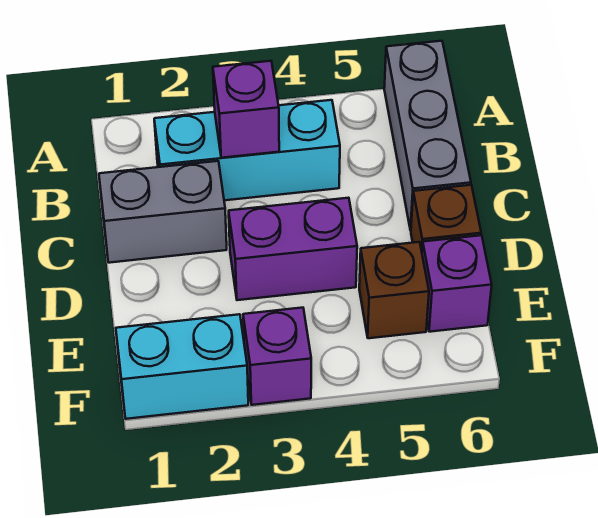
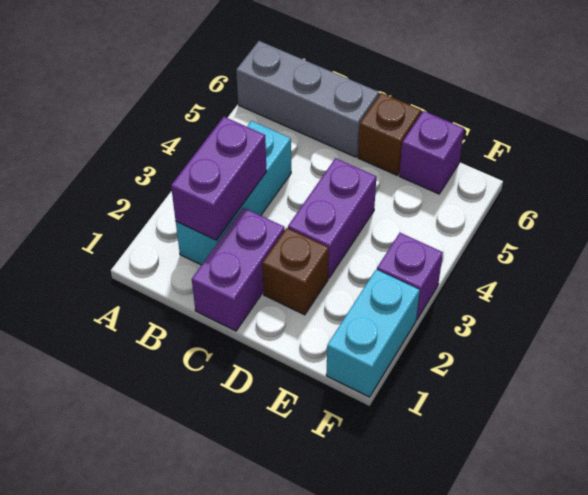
purple 1x1 brick [213,61,279,158] -> purple 1x2 brick [171,117,267,240]
grey 1x2 brick [99,161,227,263] -> purple 1x2 brick [192,208,285,331]
brown 1x1 brick [359,242,429,338] -> brown 1x1 brick moved to [262,228,329,315]

